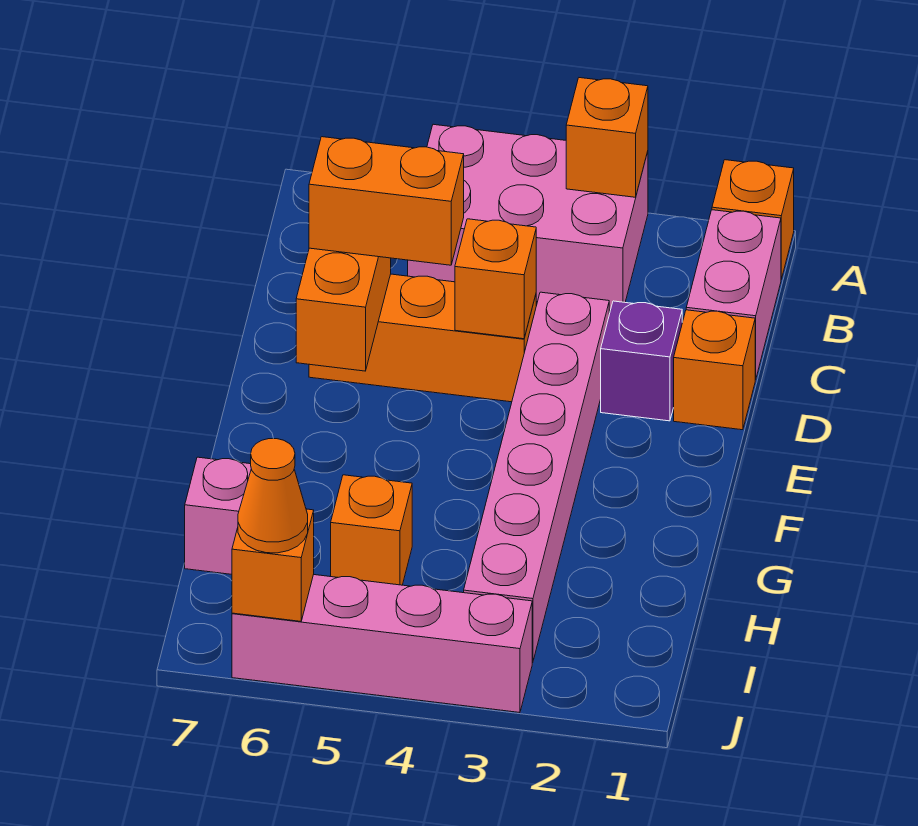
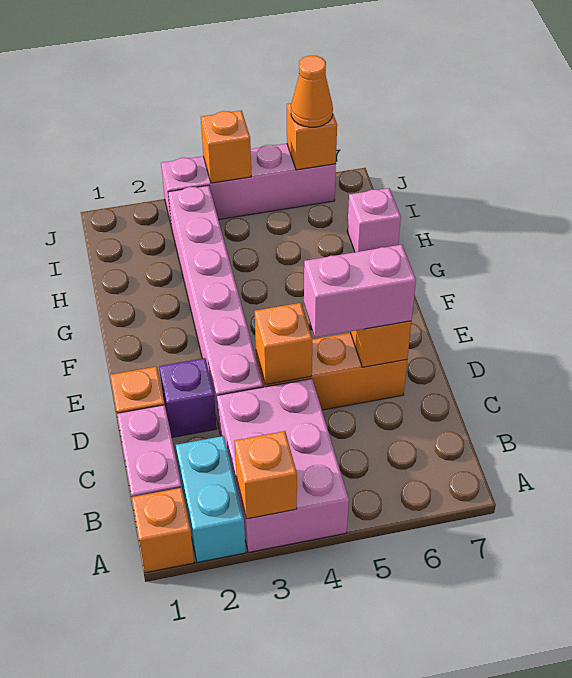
none -> cyan 1x2 brick [176,436,246,562]
pink 2x3 brick [408,124,648,310] -> pink 2x3 brick turned to [217,379,349,552]
orange 1x2 brick [309,137,464,265] -> pink 1x2 brick [304,245,416,337]
orange 1x1 brick [331,475,412,585] -> orange 1x1 brick moved to [201,110,251,183]

